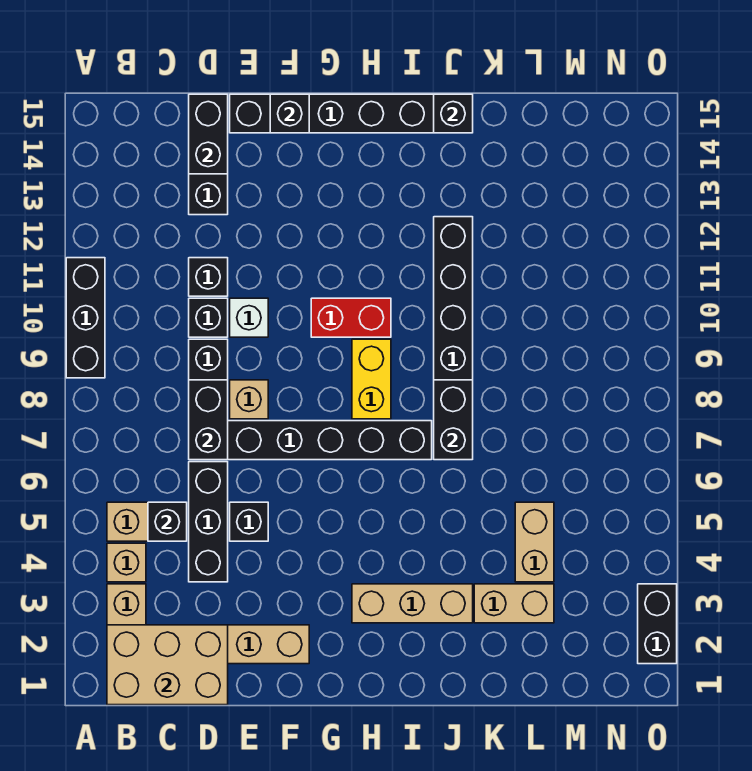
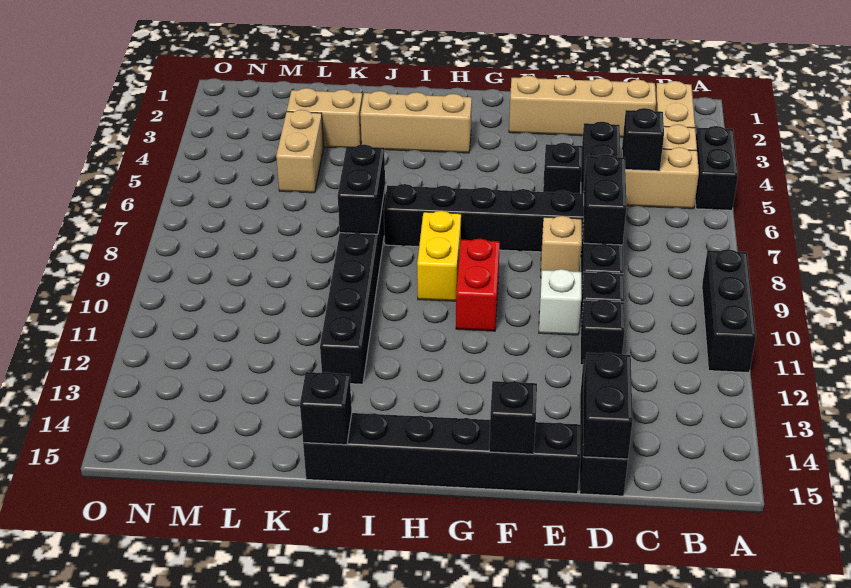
tan 2x3 brick [107,625,228,705] -> none
red 1x2 brick [311,298,391,337] -> red 1x2 brick turned to [456,239,500,331]
black 1x2 brick [638,584,677,664] -> black 1x2 brick moved to [695,126,738,210]

